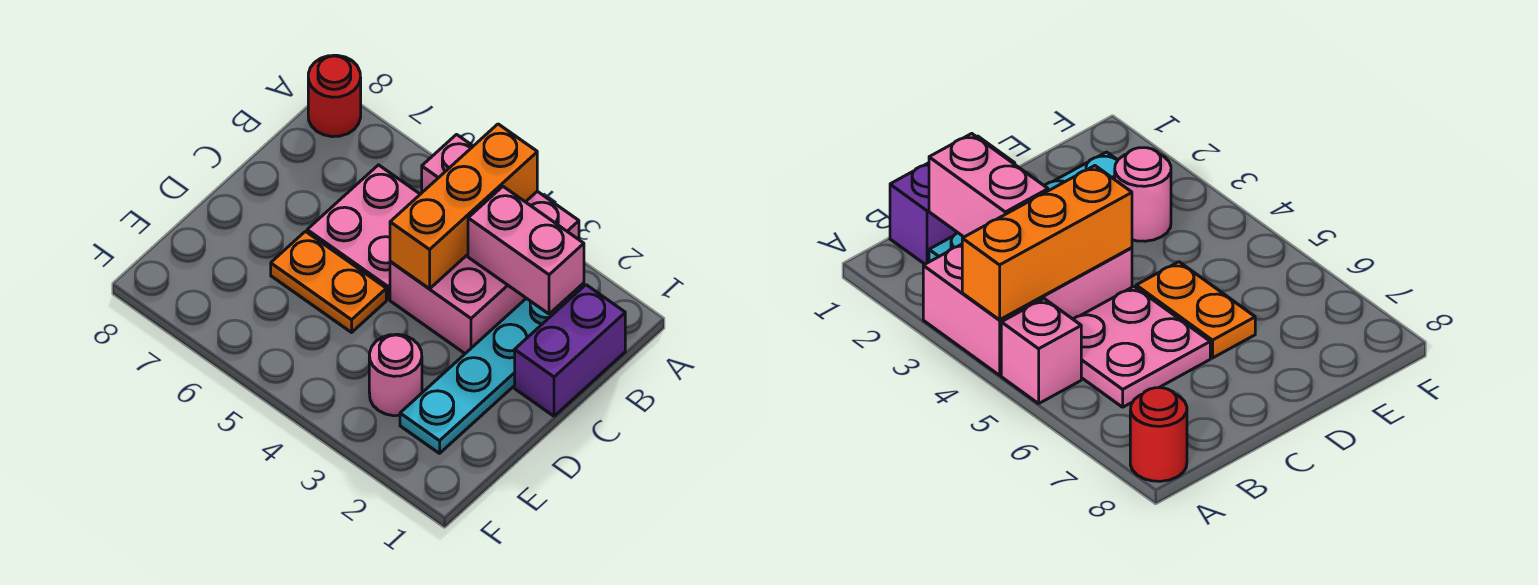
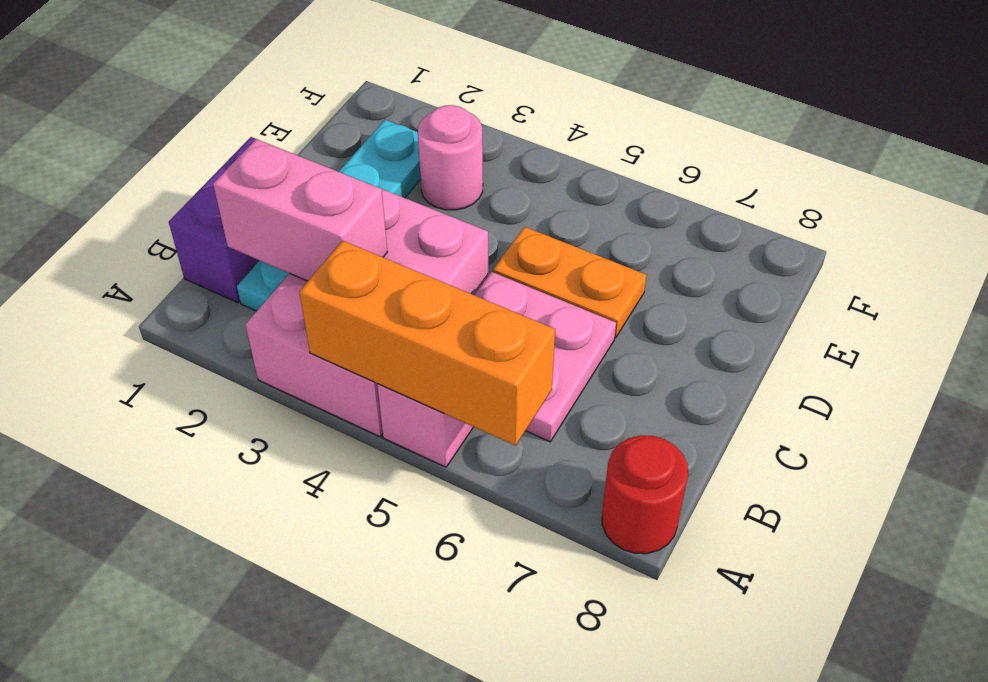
orange 1x3 brick [390,124,537,289] -> orange 1x3 brick turned to [299,241,555,446]

